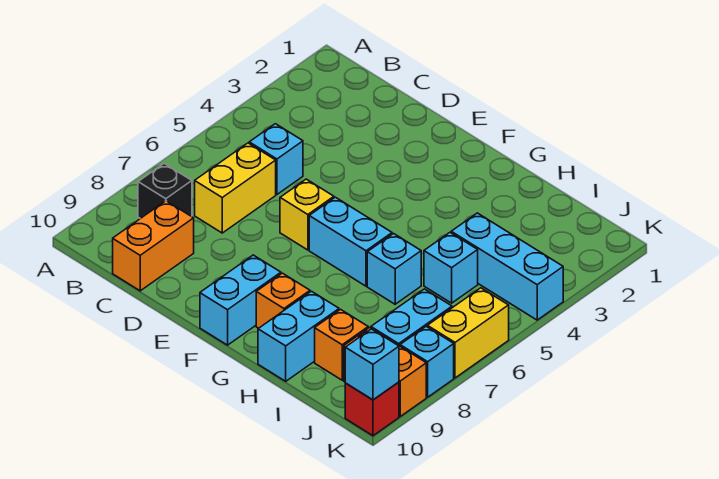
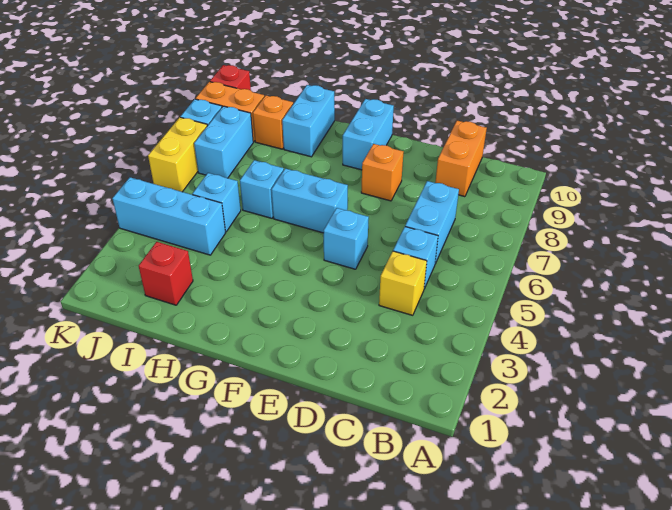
black 1x1 brick [138,163,192,219] -> none
yellow 1x2 brick [195,143,276,233] -> cyan 1x2 brick [405,181,459,264]
yellow 1x1 brick [280,179,334,250] -> yellow 1x1 brick moved to [379,251,427,315]
orange 1x1 brick [256,273,310,328] -> orange 1x1 brick moved to [361,144,403,201]
none -> red 1x1 brick [139,242,193,305]
cyan 1x1 brick [345,329,399,400] -> cyan 1x1 brick moved to [324,208,369,269]

